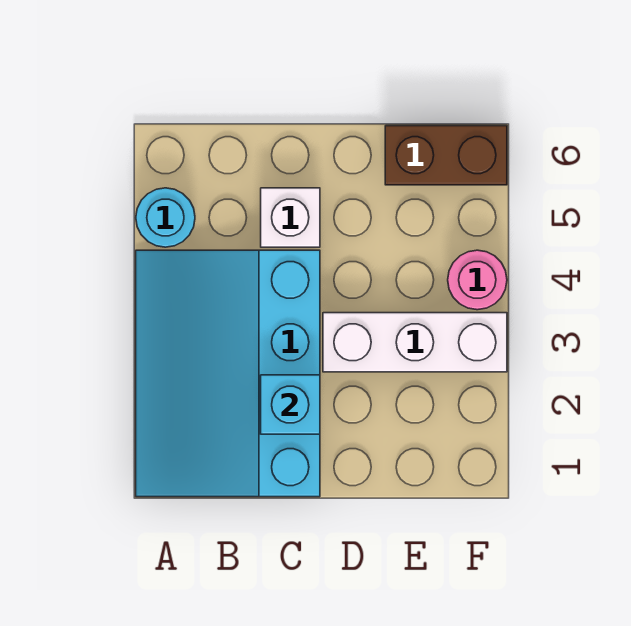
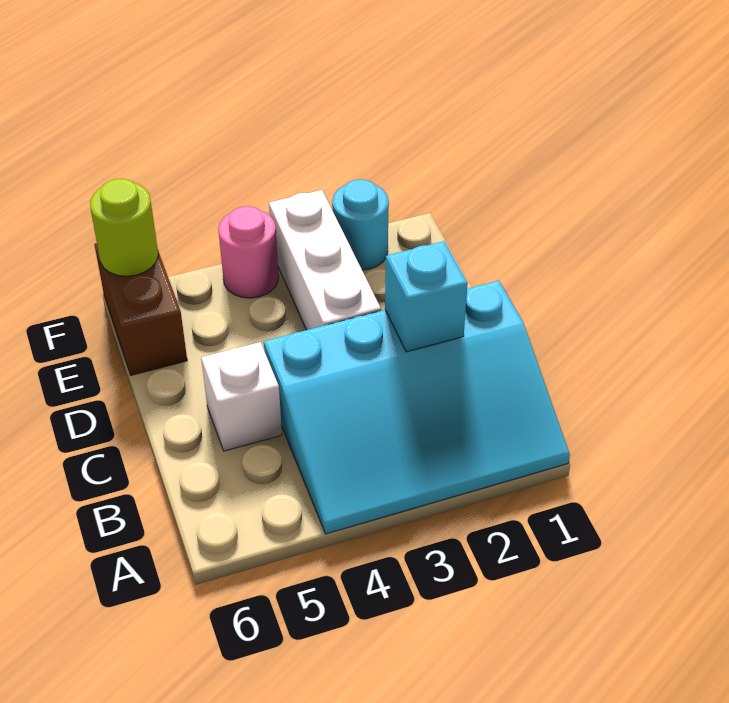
cyan 1x1 round brick [136,188,195,247] -> cyan 1x1 round brick moved to [332,179,389,270]
none -> lime 1x1 round brick [90,179,158,276]

